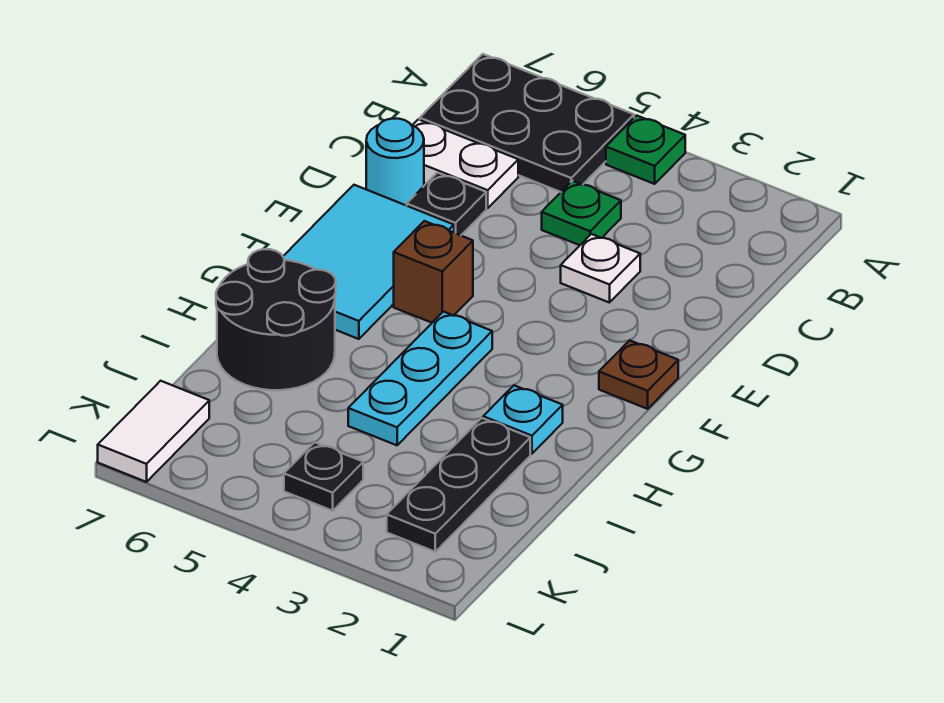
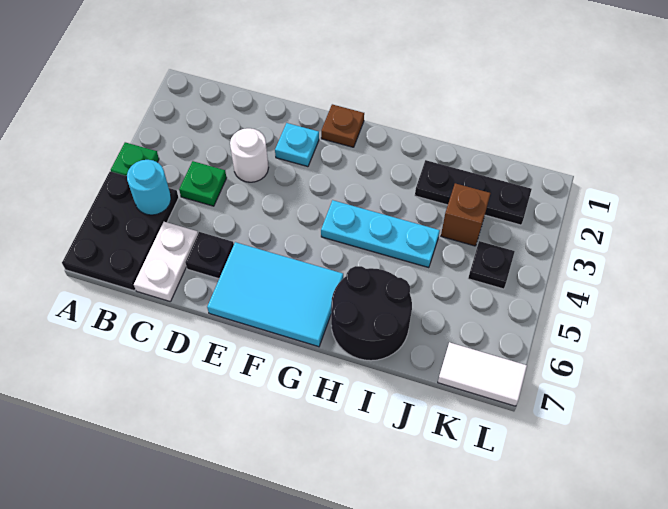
white 1x1 plate [561,234,640,303] -> white 1x1 round brick [230,128,269,182]
cyan 1x1 round brick [366,119,424,206] -> cyan 1x1 round brick moved to [127,160,171,215]
brown 1x1 brick [394,221,473,323] -> brown 1x1 brick moved to [441,183,491,246]
cyan 1x1 plate [483,385,563,454] -> cyan 1x1 plate moved to [275,123,319,167]

